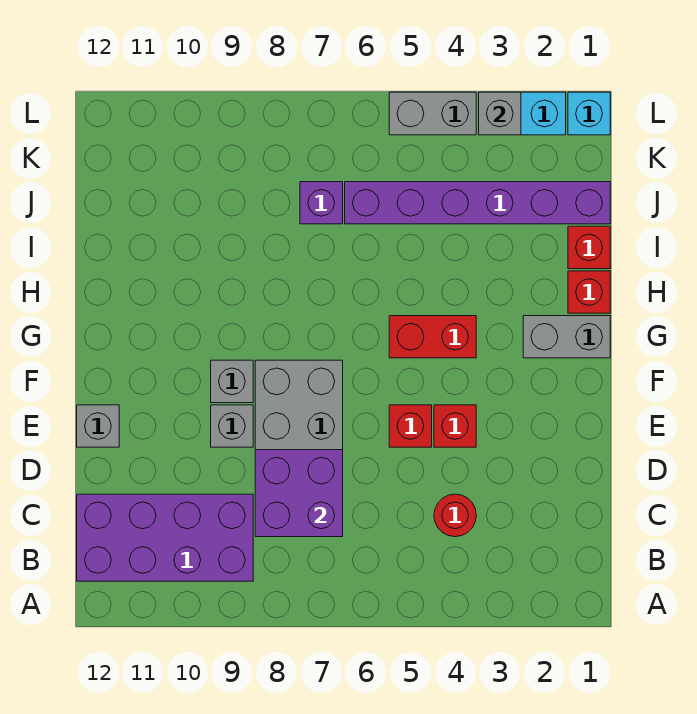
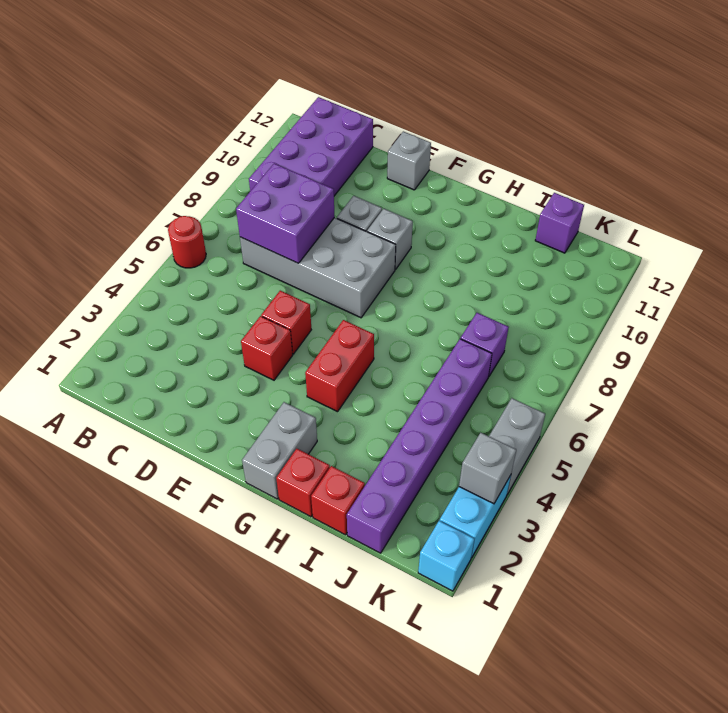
red 1x1 round brick [434,494,476,537] -> red 1x1 round brick moved to [168,216,206,268]
none -> purple 1x1 brick [535,193,584,253]

